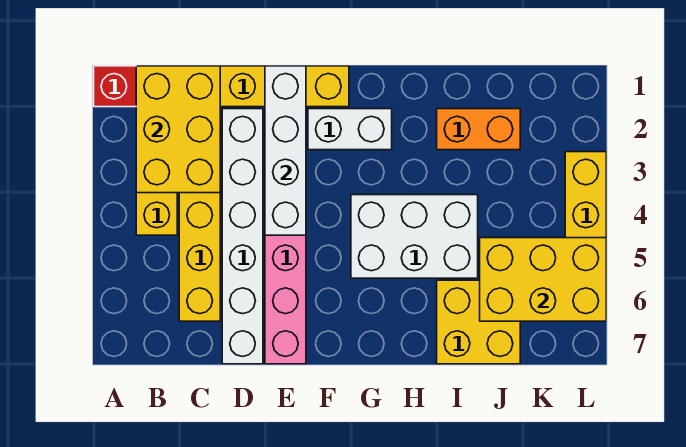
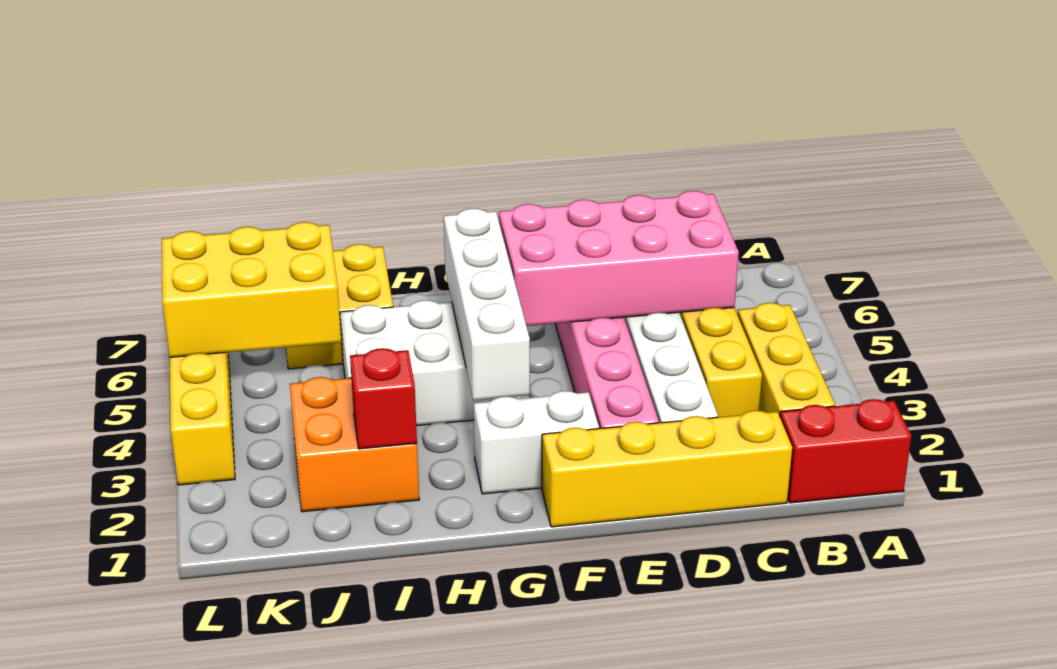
yellow 2x3 brick [136,66,220,193] -> none
none -> pink 2x4 brick [499,191,739,326]
white 1x4 brick [265,66,306,235] -> white 1x4 brick moved to [444,209,530,401]
orange 1x2 brick [437,109,520,150] -> orange 2x2 brick [290,377,419,512]
none -> red 1x1 brick [350,348,417,449]

